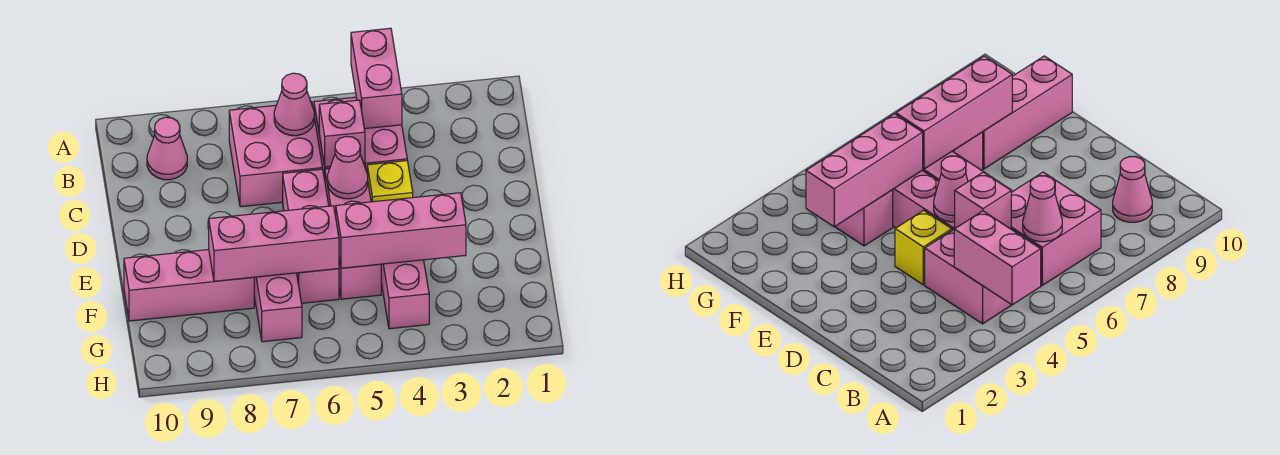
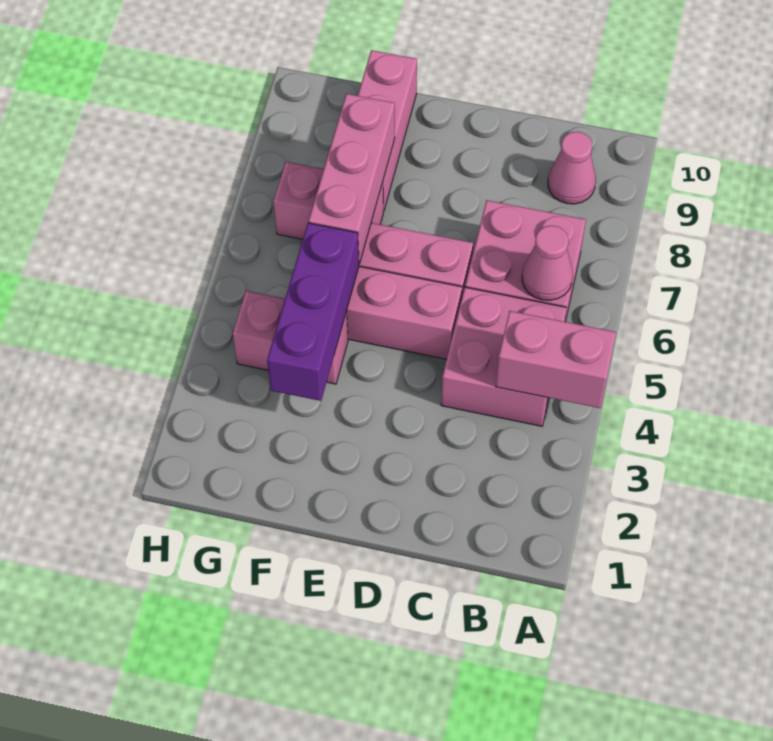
pink 1x1 brick [319,100,365,167] -> none
yellow 1x1 brick [367,161,413,202] -> none
pink 1x1 cone [327,136,368,199] -> none
pink 1x3 brick [336,193,466,268] -> purple 1x3 brick [267,223,359,401]

